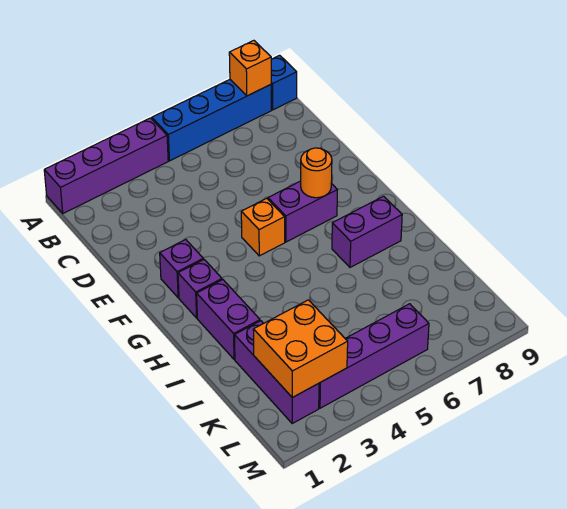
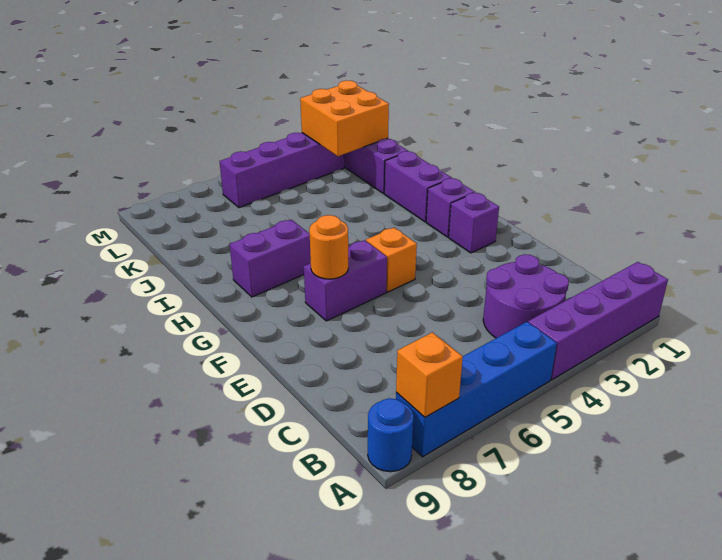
blue 1x1 brick [271,55,297,110] -> blue 1x1 round brick [368,398,414,472]
none -> purple 2x2 round brick [483,254,569,338]

